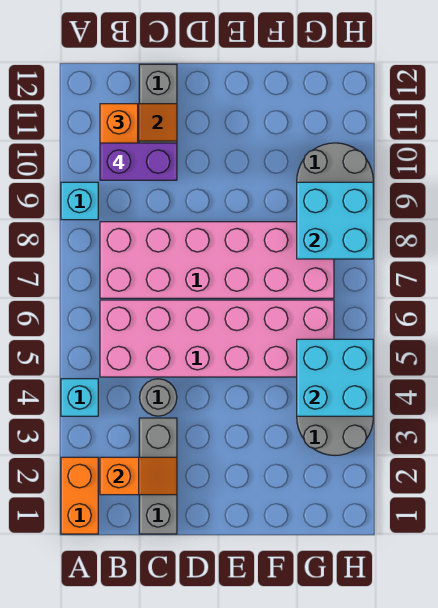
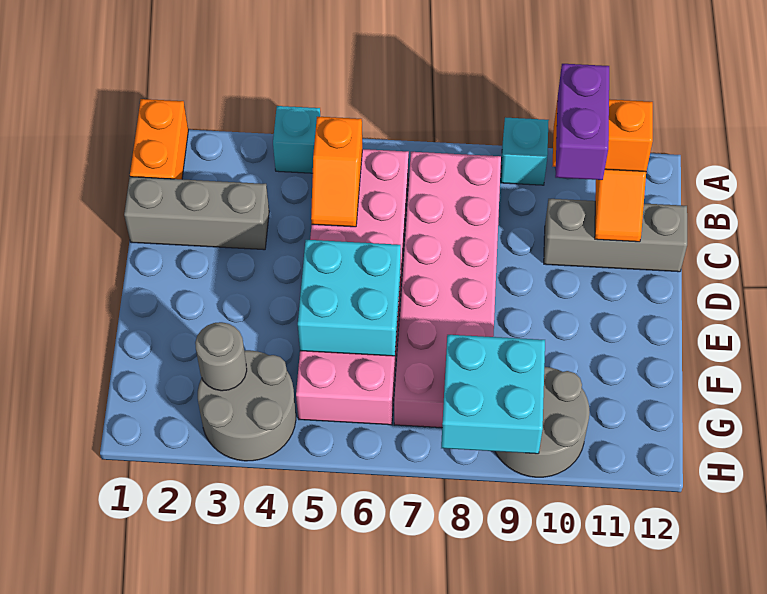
orange 1x2 brick [61,457,98,534] -> orange 1x2 brick turned to [130,99,188,179]
orange 1x2 slope [100,457,177,495] -> orange 1x2 slope moved to [311,117,362,227]
grey 1x1 round brick [140,379,177,416] -> grey 1x1 round brick moved to [195,322,247,391]
cyan 2x2 brick [297,339,373,416] -> cyan 2x2 brick moved to [298,240,401,356]

